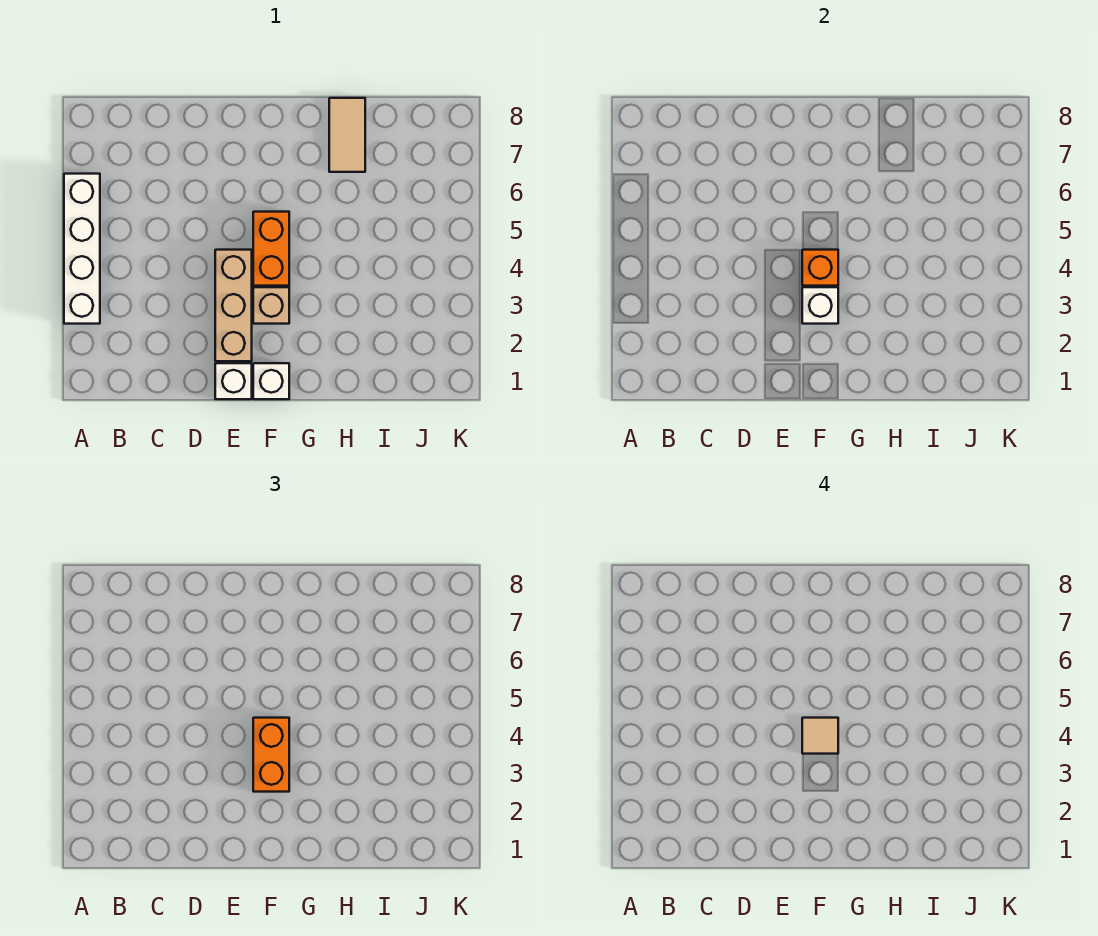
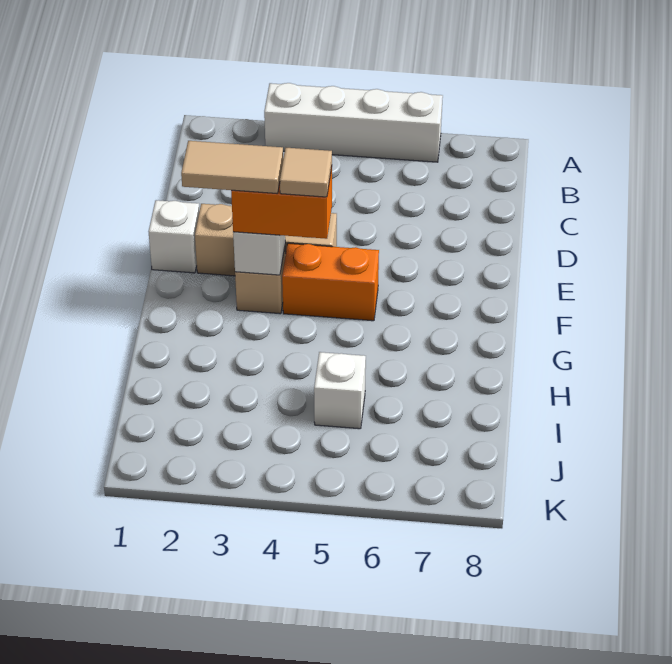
white 1x1 brick [253,363,289,399] -> white 1x1 brick moved to [314,352,366,429]
orange 1x1 brick [802,250,838,286] -> none
tan 1x2 tile [329,98,365,172] -> tan 1x2 tile moved to [181,141,283,194]

